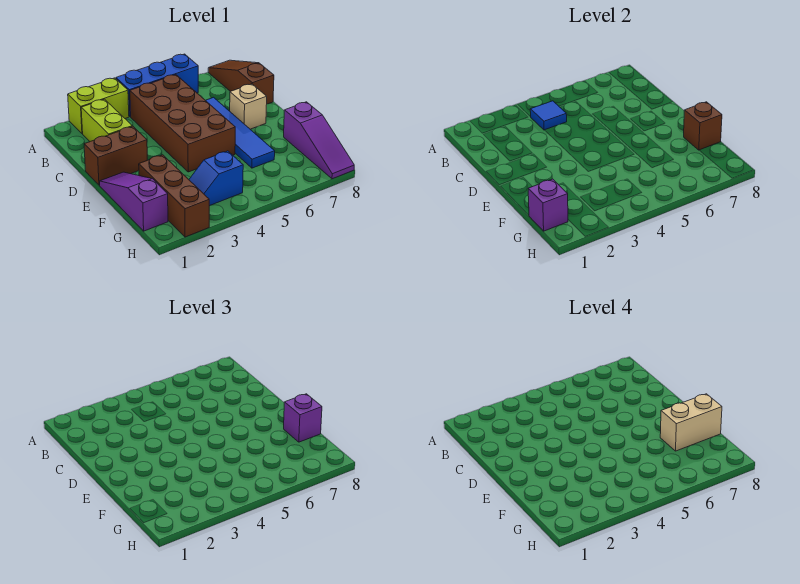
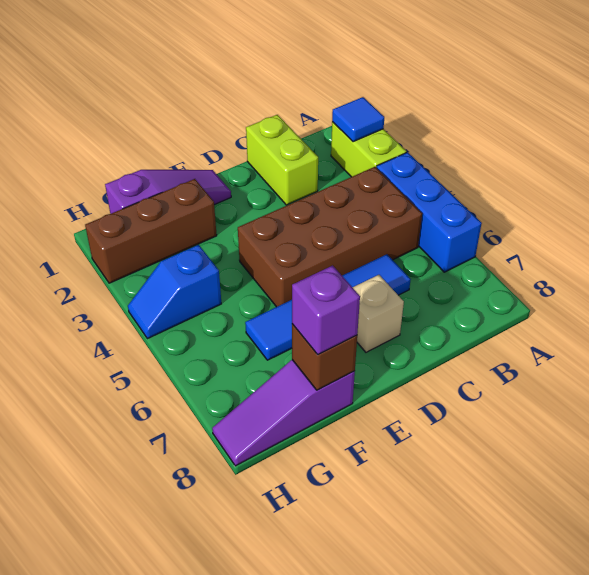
brown 1x3 slope [208,60,274,104] -> none
lime 1x2 brick [81,99,132,141] -> lime 1x2 brick turned to [246,115,318,205]
blue 1x1 tile [530,101,567,130] -> blue 1x1 tile moved to [332,97,384,142]
brown 1x2 brick [84,126,147,185] -> none
tan 1x2 brick [660,394,722,451] -> none
purple 1x1 brick [528,179,568,231] -> none
blue 1x2 slope [189,151,243,206] -> blue 1x2 slope turned to [128,245,221,339]

